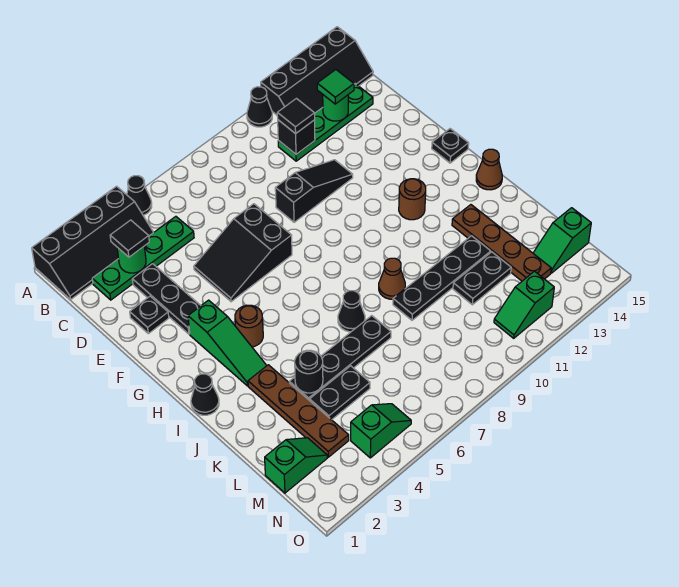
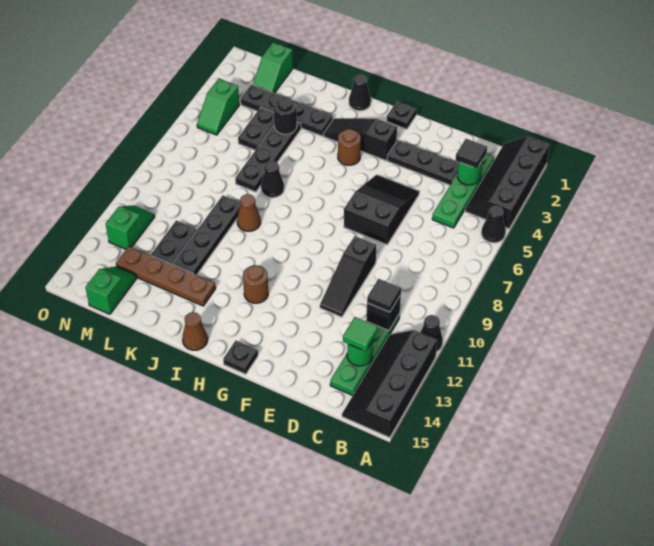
black 1x1 plate [130,296,169,334] -> black 1x1 plate moved to [387,101,417,129]
green 1x3 slope [188,300,267,386] -> black 1x3 slope [324,118,397,161]
brown 1x4 plate [248,365,349,457] -> black 1x4 plate [241,85,333,136]

